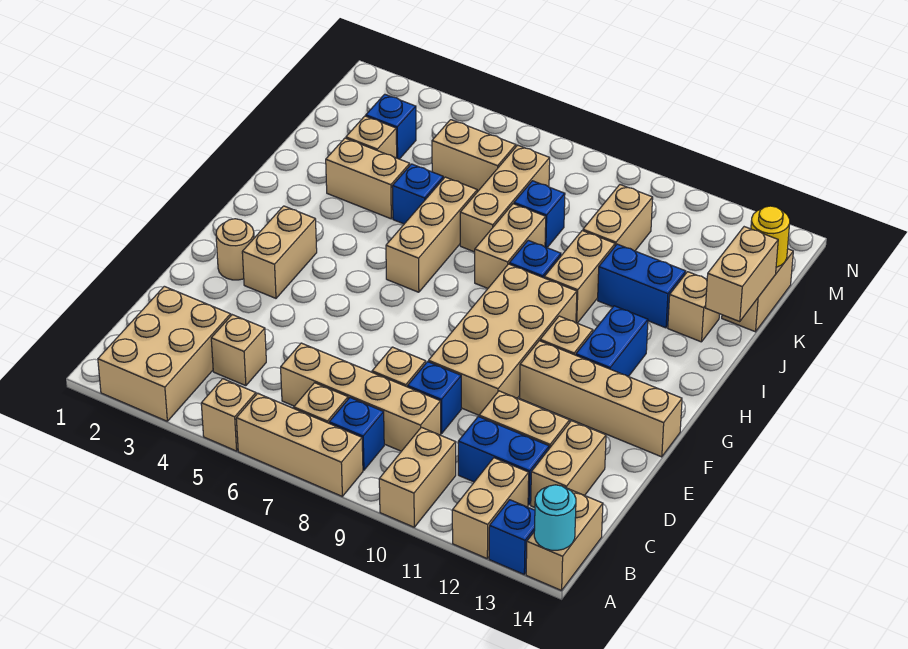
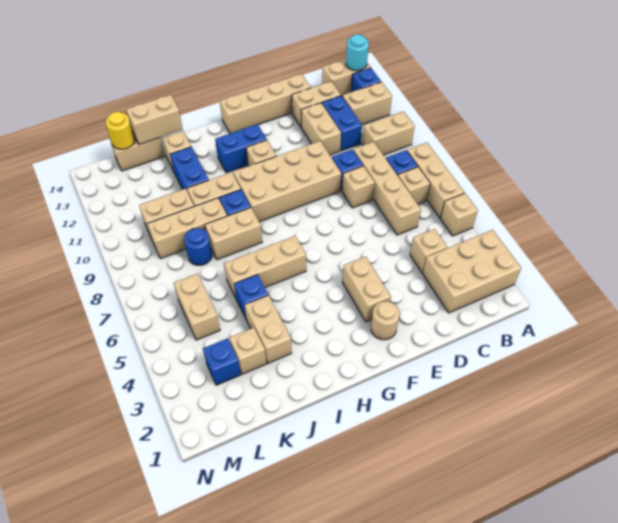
tan 1x2 brick [242,206,317,298] -> tan 1x2 brick turned to [342,256,391,322]
tan 1x4 brick [520,341,682,457] -> tan 1x4 brick turned to [220,74,311,133]
tan 1x3 brick [460,145,550,252] -> tan 1x3 brick moved to [147,198,227,259]
blue 1x1 brick [514,181,565,248] -> blue 1x1 round brick [184,228,212,265]

